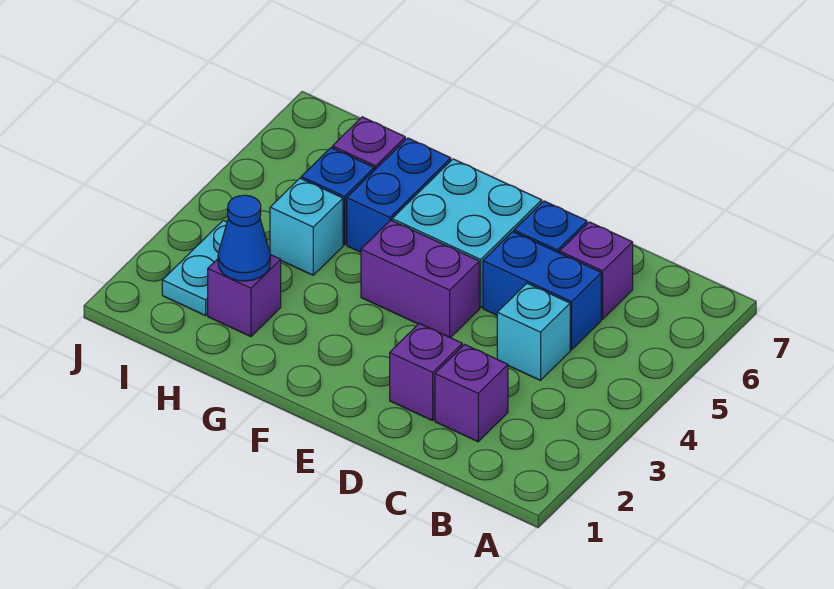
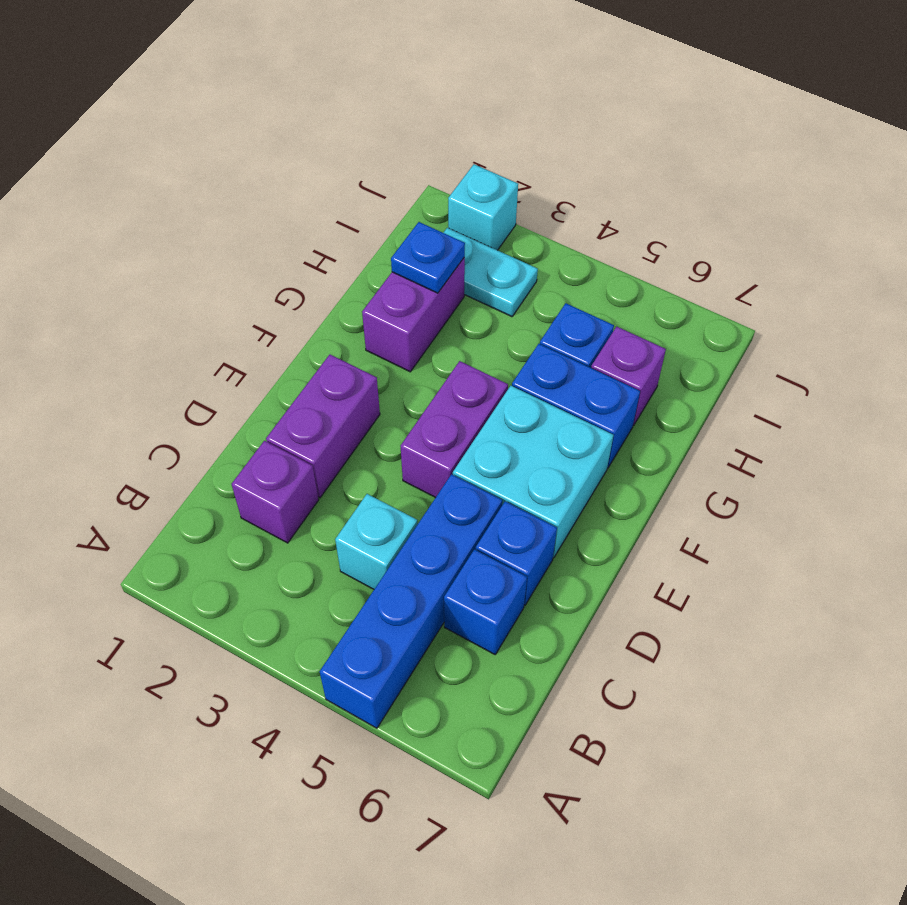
blue 1x2 brick [483,232,601,350] -> blue 1x4 brick [320,474,502,728]
purple 1x1 brick [560,222,633,319] -> blue 1x1 brick [444,549,527,654]
purple 1x1 brick [390,323,462,421] -> purple 1x2 brick [266,355,380,498]
purple 1x1 brick [208,255,281,337] -> purple 1x2 brick [362,257,465,372]
blue 1x1 cone [218,195,270,281] -> blue 1x1 plate [391,222,465,293]
cyan 1x1 brick [270,178,343,275] -> cyan 1x1 brick moved to [448,164,518,250]

